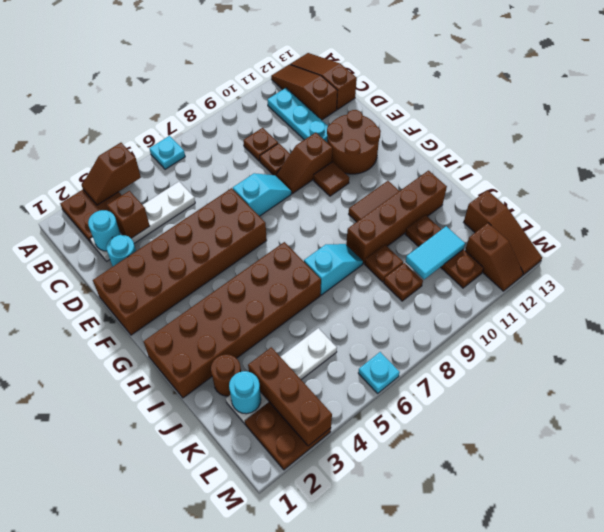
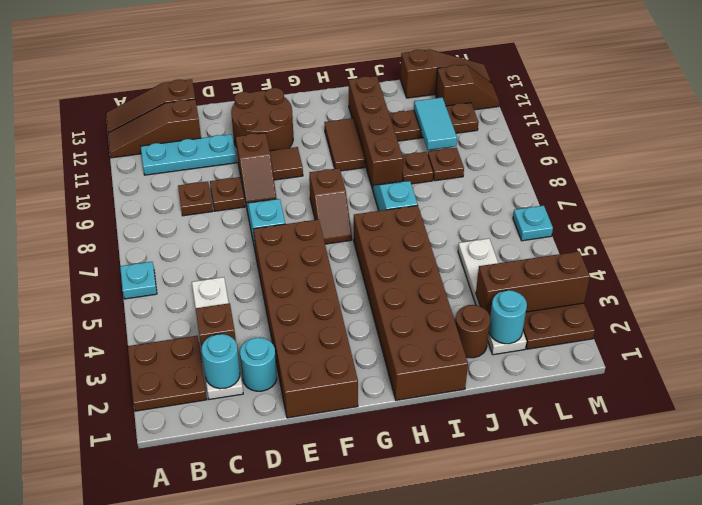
brown 1x2 slope [82,143,141,205] -> brown 1x2 slope moved to [309,168,352,244]

